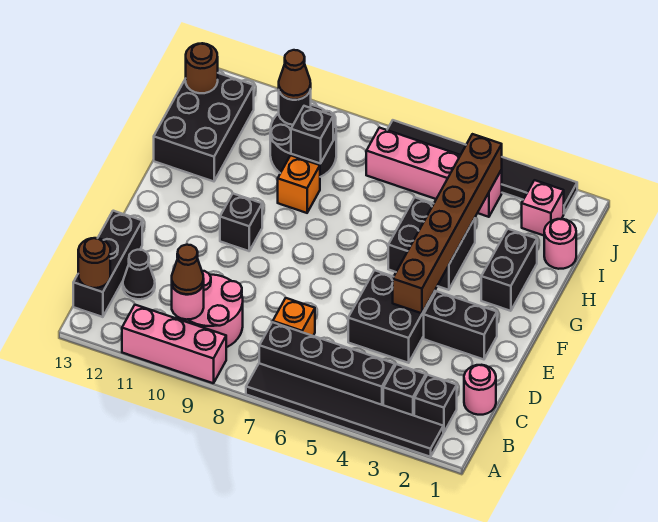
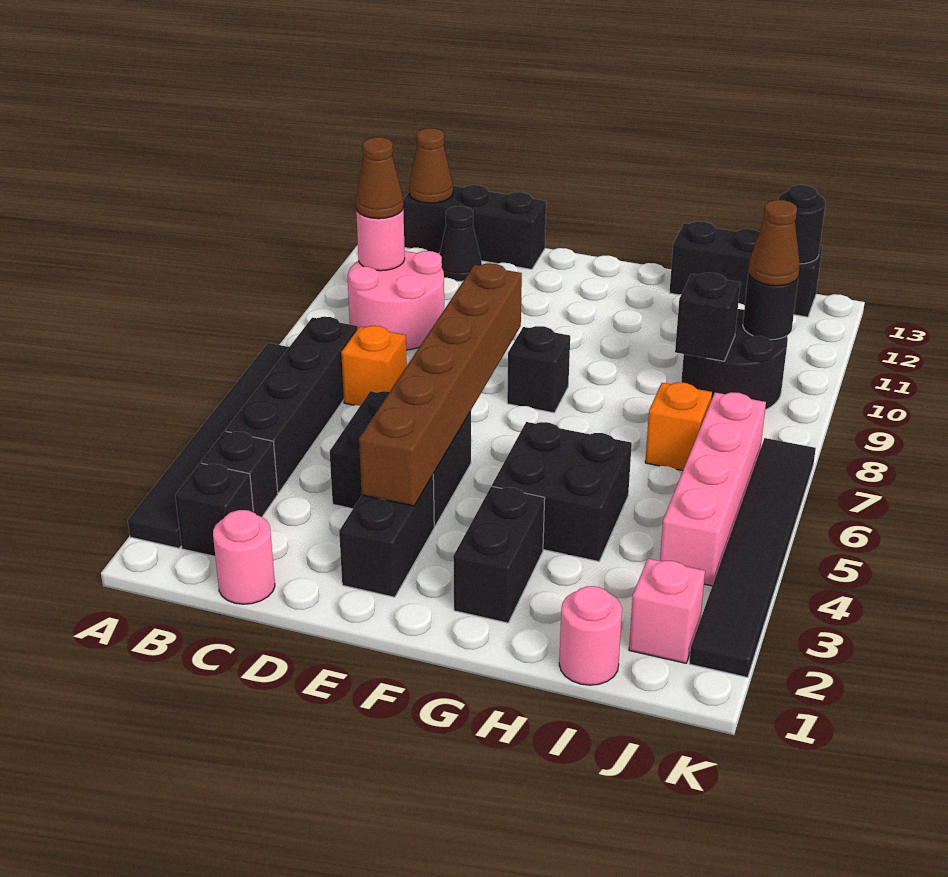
pink 1x3 brick [122,305,226,383] -> none
brown 1x1 round brick [78,238,110,288] -> brown 1x1 cone [409,128,453,203]
brown 1x6 brick [393,134,502,313] -> brown 1x6 brick turned to [359,263,522,506]
black 1x1 brick [220,194,262,251] -> black 1x1 brick moved to [507,326,570,413]
black 1x2 brick [481,229,537,311] -> black 1x2 brick turned to [453,486,545,623]
orange 1x1 brick [278,155,320,213] -> orange 1x1 brick moved to [645,382,712,471]
black 2x3 brick [154,73,254,181] -> black 1x3 brick [670,221,822,317]
brown 1x1 round brick [186,43,218,93] -> black 1x1 round brick [778,185,825,264]

